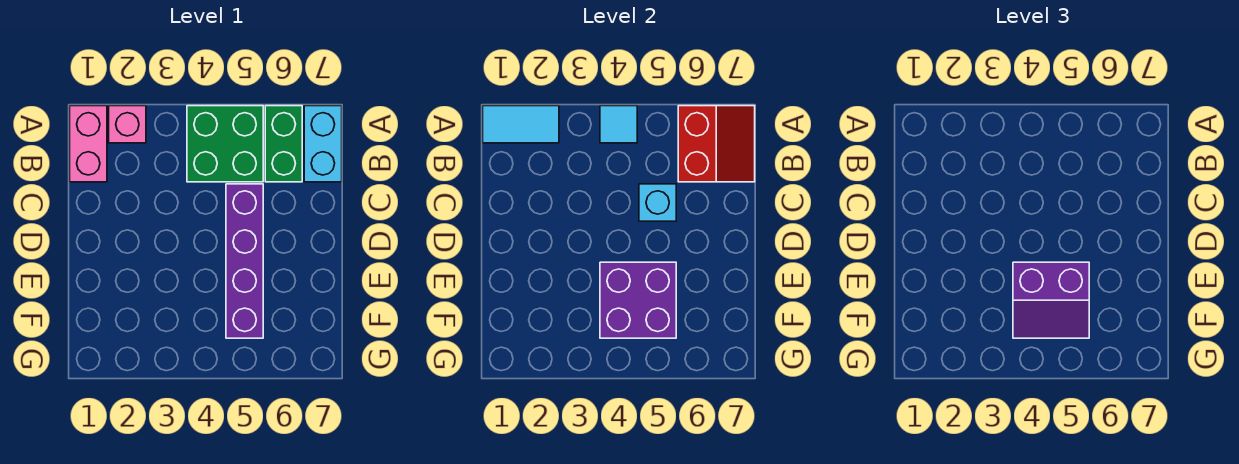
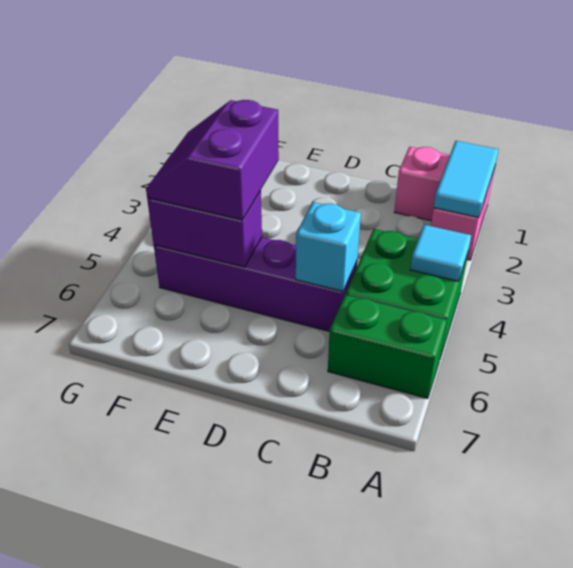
red 2x2 slope [678,106,755,182] -> none
cyan 1x2 brick [304,106,342,182] -> none
purple 2x2 brick [600,262,676,338] -> purple 1x2 brick [147,191,262,267]

